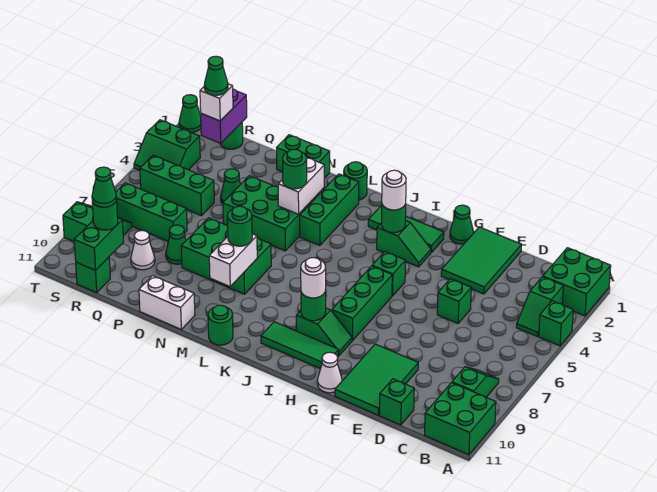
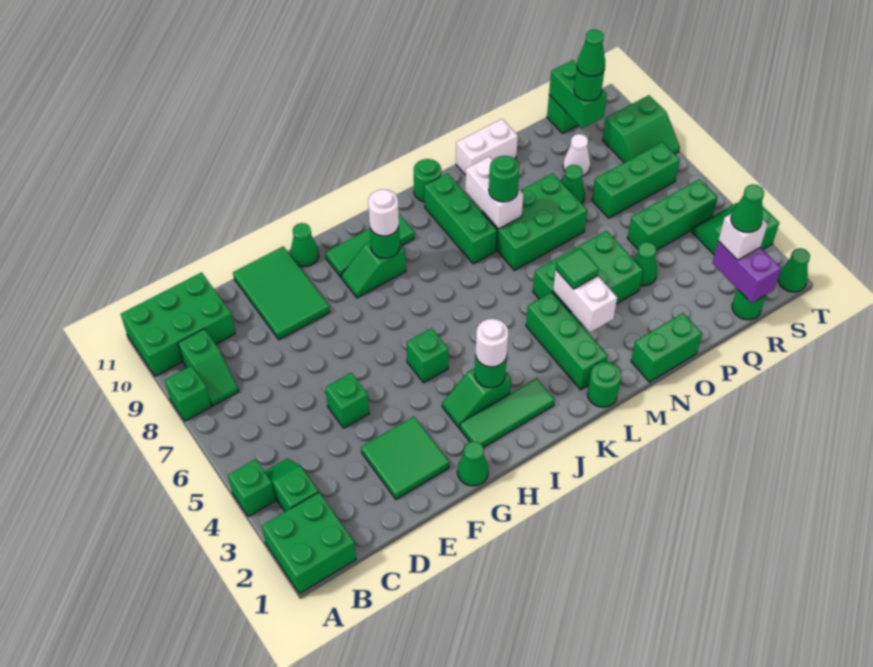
green 2x2 brick [425,383,496,455] -> green 2x3 brick [121,272,235,376]
green 1x1 brick [380,379,414,425] -> green 1x1 brick moved to [165,366,211,421]
green 2x3 tile [441,227,521,294] -> green 2x2 tile [361,417,449,499]
white 1x1 cone [317,352,342,393] -> green 1x1 cone [290,223,319,267]
green 1x3 brick [332,266,392,340] -> green 1x3 brick moved to [424,174,497,264]
green 1x1 round brick [283,149,307,189] -> green 1x1 tile [556,248,599,289]

